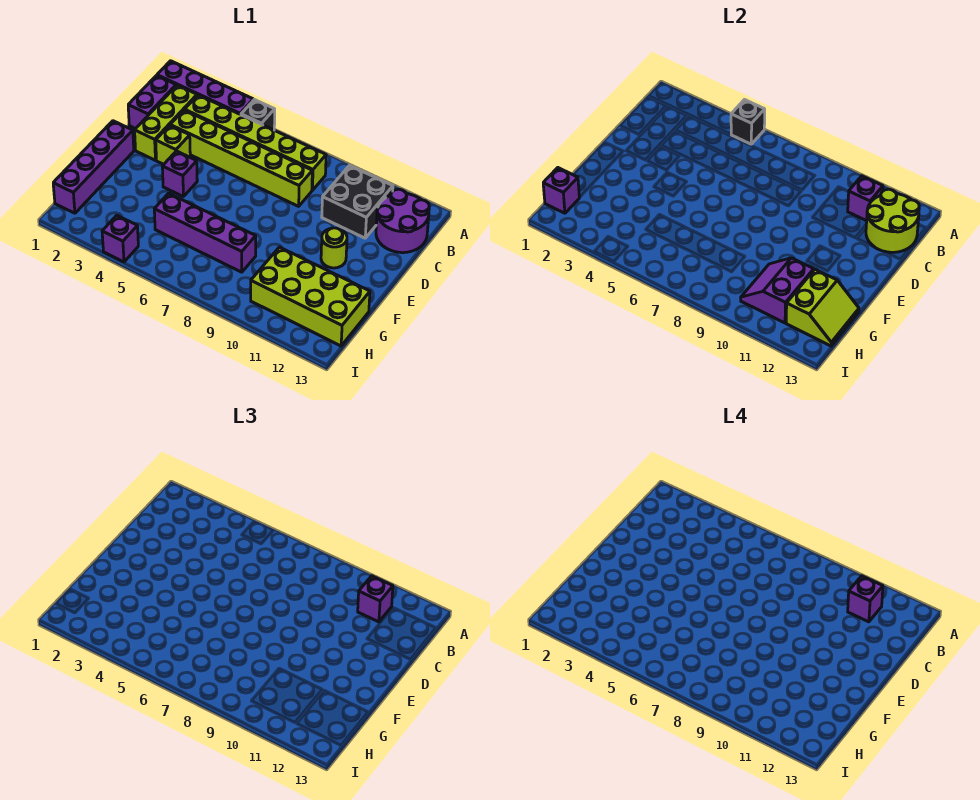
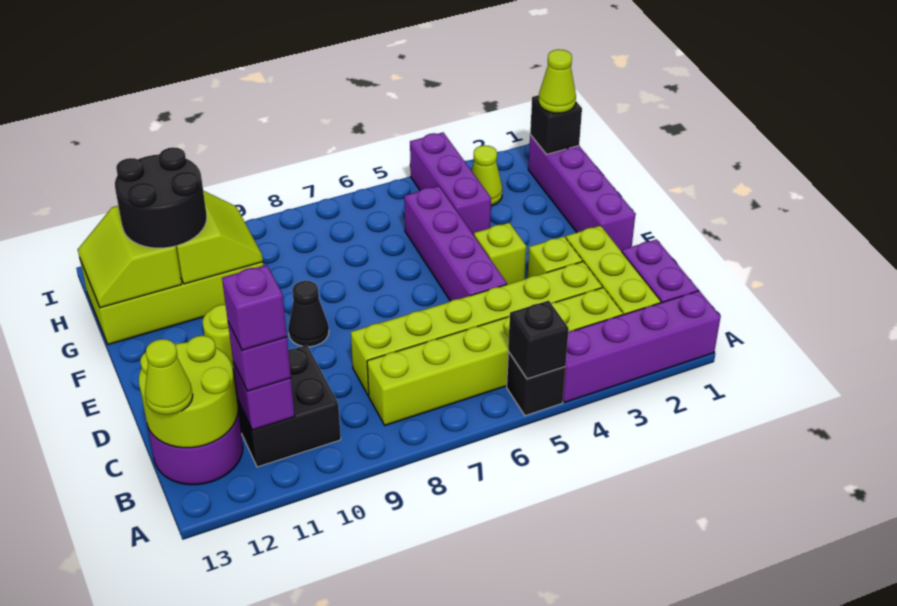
none -> lime 1x1 cone [145,339,193,415]
purple 1x1 brick [162,151,197,196] -> lime 1x1 brick [474,223,526,284]
none -> black 1x1 cone [288,281,329,347]
purple 1x4 brick [154,193,256,272] -> purple 1x4 brick turned to [404,186,507,301]
purple 2x2 slope [741,258,814,323] -> lime 2x2 slope [176,191,263,284]
none -> black 2x2 round brick [115,147,207,248]
purple 1x1 brick [543,168,579,213] -> black 1x1 brick [530,95,582,154]
none -> lime 1x1 cone [539,49,576,113]
none -> lime 1x1 cone [471,145,502,206]
purple 1x1 brick [102,215,138,262] -> purple 1x3 brick [410,133,491,235]

